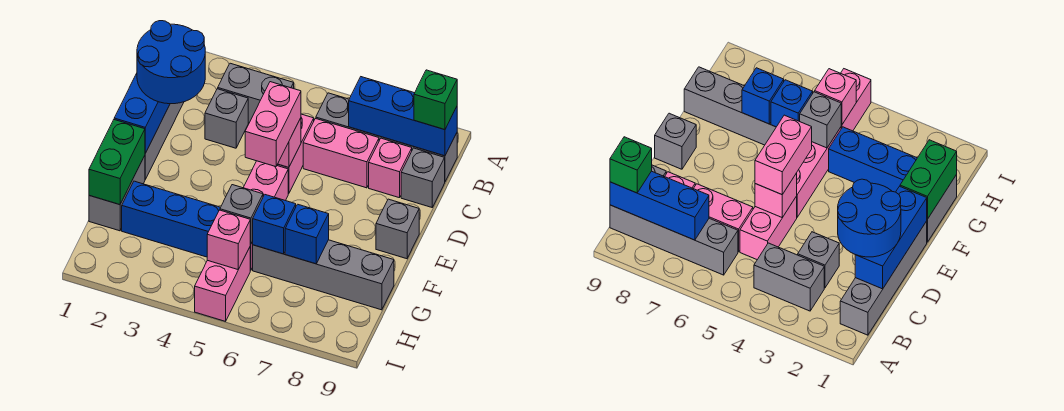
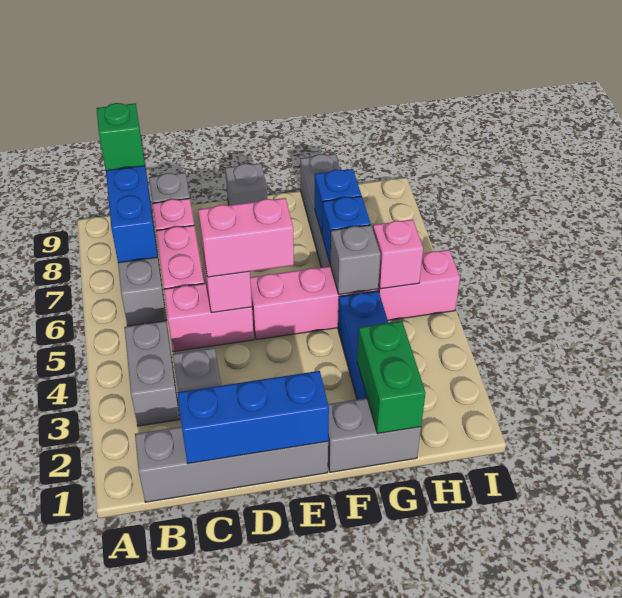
blue 2x2 round brick [137,21,205,104] -> none
green 1x2 brick [89,120,145,205] -> green 1x2 brick turned to [357,321,426,433]

